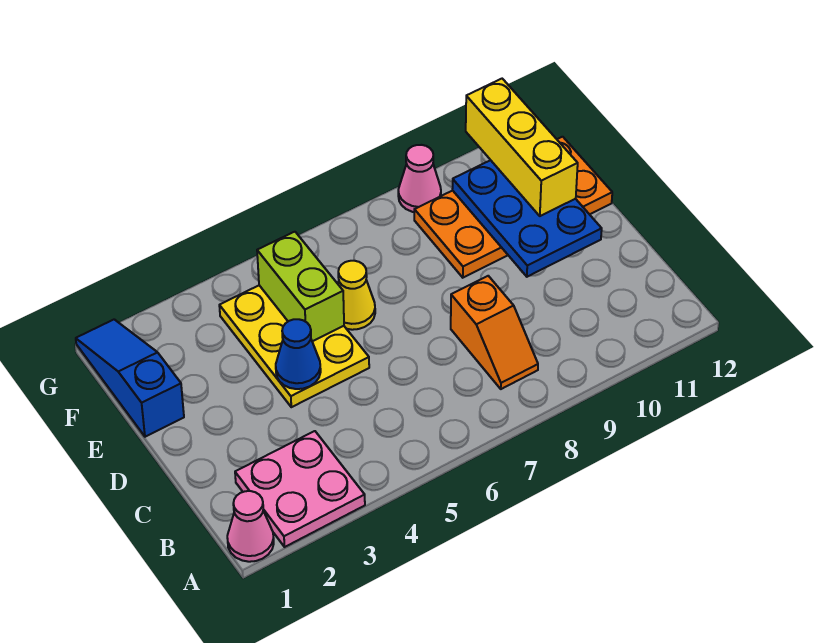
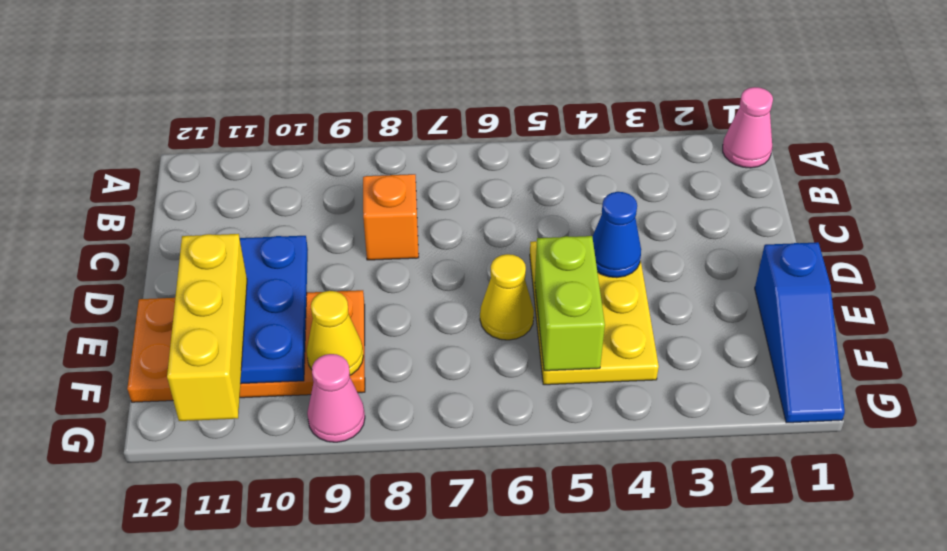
pink 2x2 plate [235,431,365,547] -> none
none -> yellow 1x1 cone [307,291,363,375]

